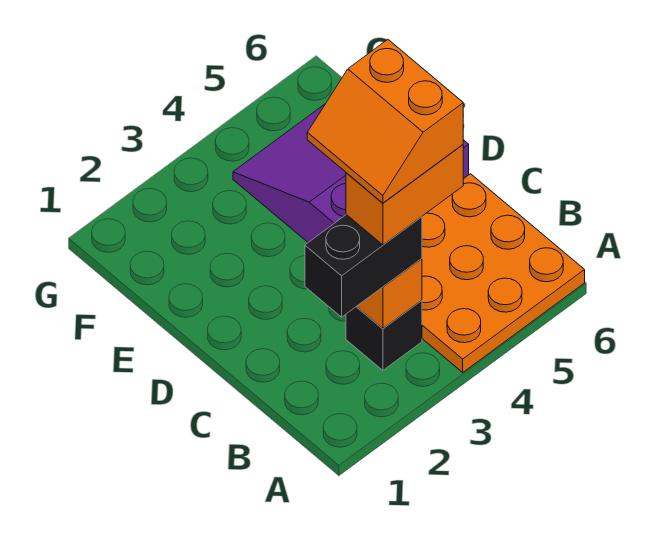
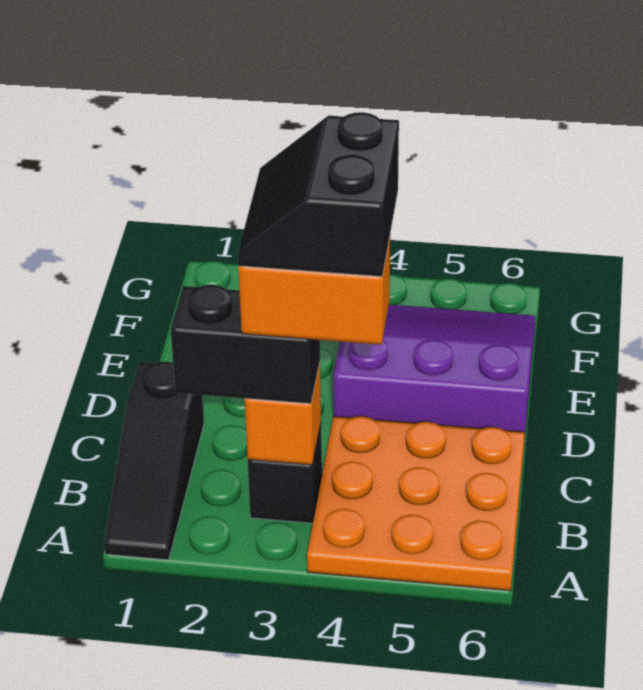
none -> black 1x3 slope [104,361,204,560]
orange 2x2 slope [307,40,463,203] -> black 2x2 slope [238,112,399,277]

